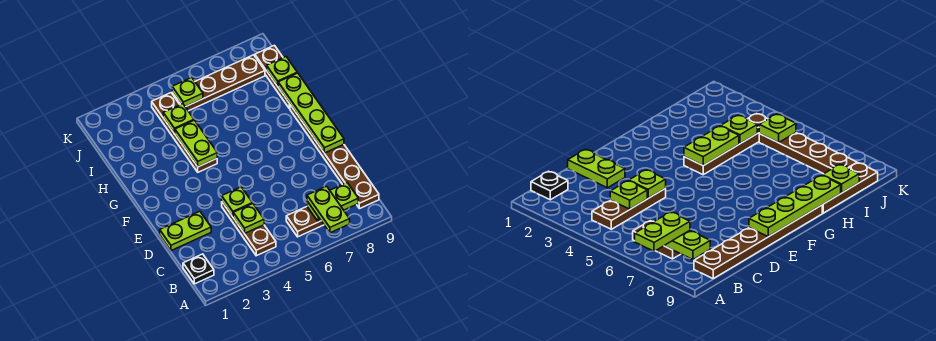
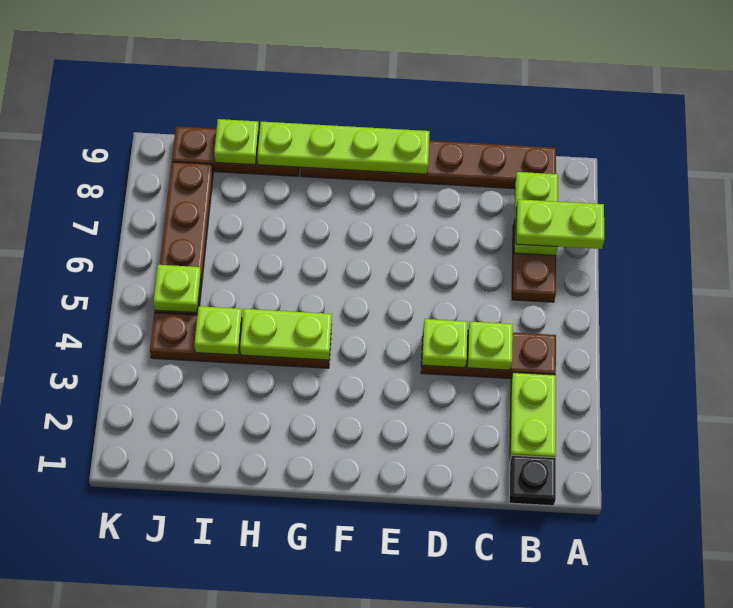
lime 1x2 plate [160,211,211,251] -> lime 1x2 plate moved to [510,373,556,460]

